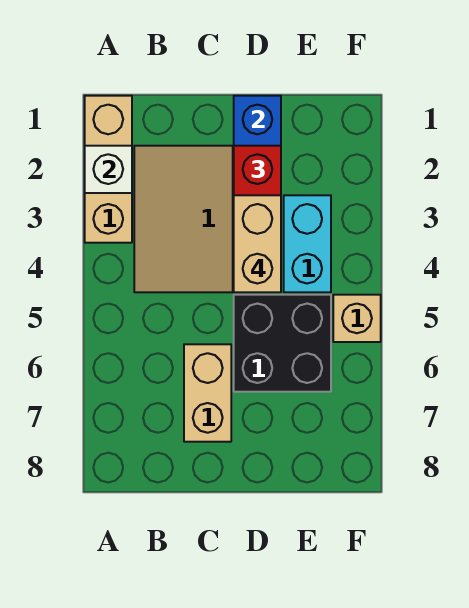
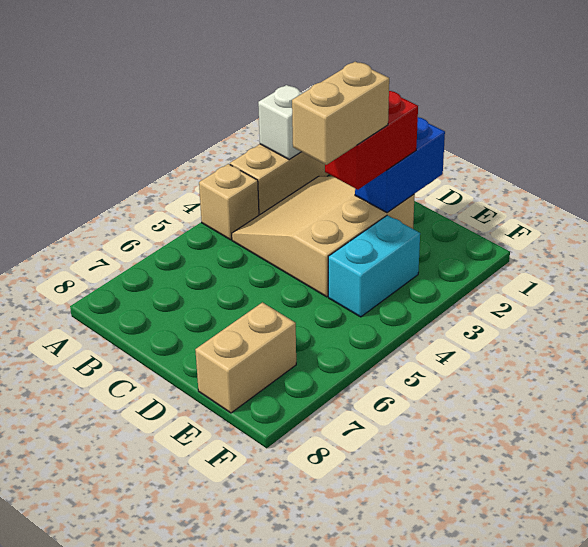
tan 1x2 brick [184,344,231,442] -> tan 1x2 brick moved to [195,302,296,413]
black 2x2 brick [234,295,331,392] -> none
tan 1x1 brick [333,295,381,342] -> tan 1x1 brick moved to [199,164,259,240]

